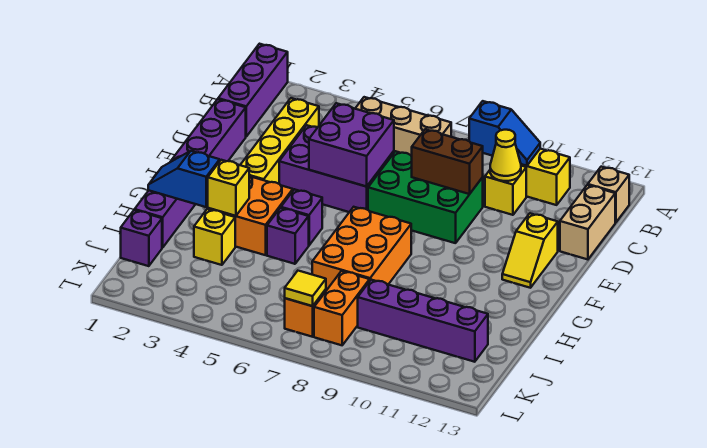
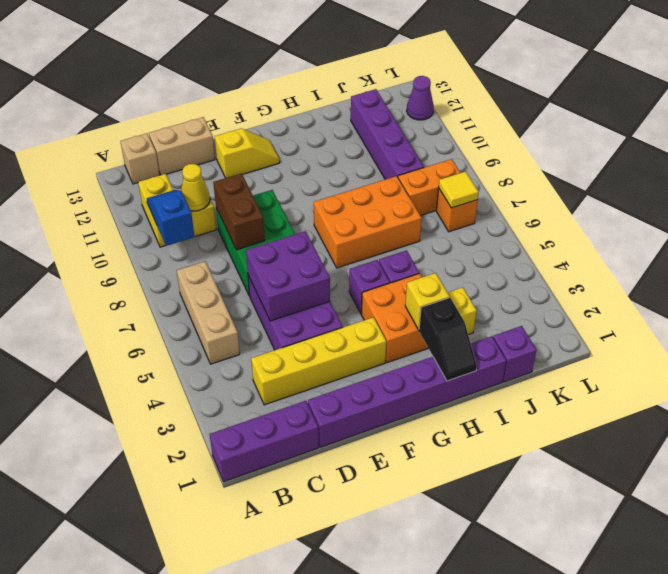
blue 1x2 slope [148,151,220,207] -> black 1x2 slope [419,298,477,381]
none -> purple 1x1 cone [407,76,434,120]

